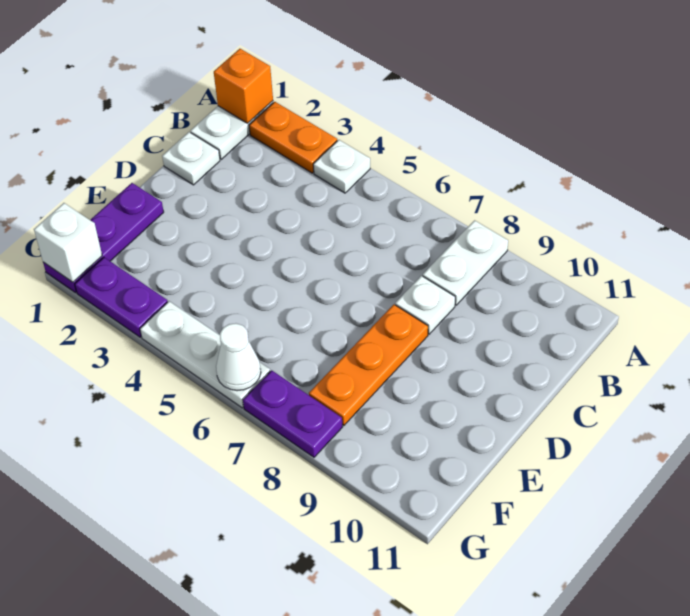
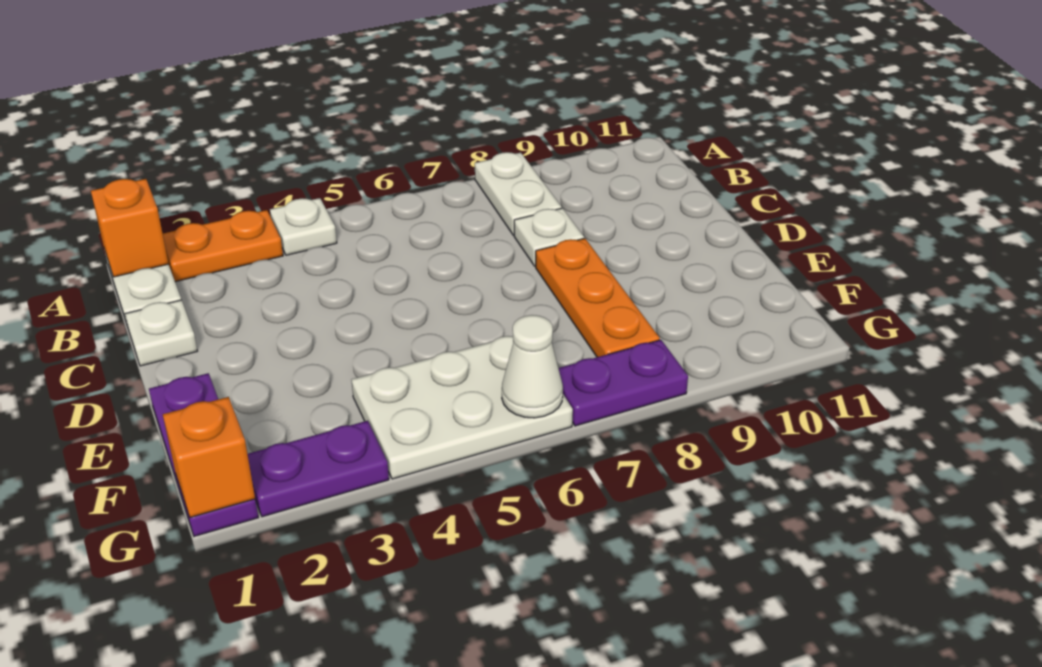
white 1x1 brick [34,203,102,282] -> orange 1x1 brick [163,397,255,517]
white 1x3 plate [140,301,270,408] -> white 2x3 plate [351,336,573,479]

